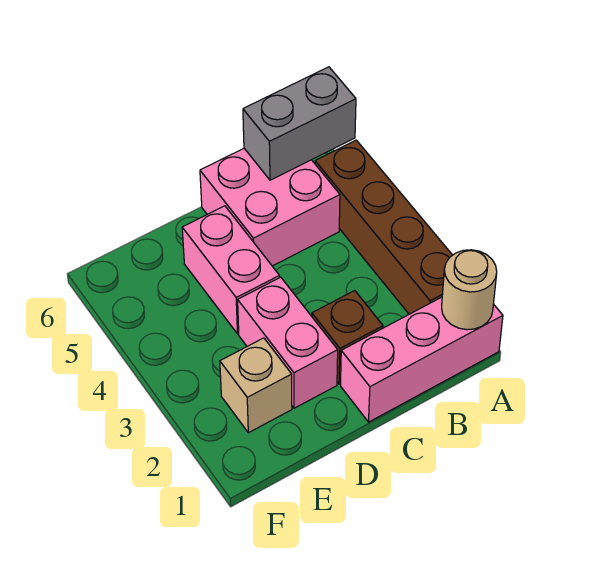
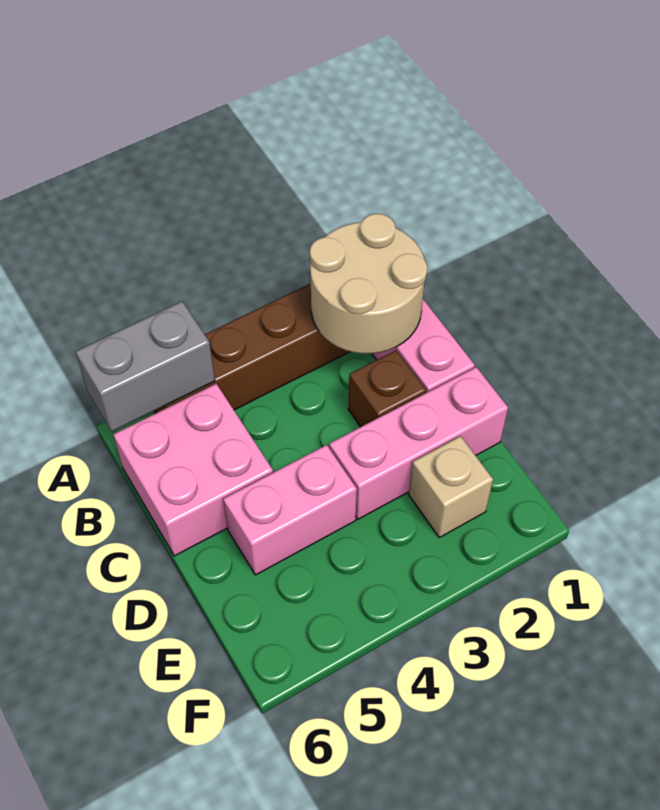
tan 1x1 round brick [442,250,497,330] -> tan 2x2 round brick [310,214,427,354]
grey 1x2 brick [243,67,356,180] -> grey 1x2 brick turned to [76,301,215,431]
pink 1x2 brick [238,277,338,408] -> pink 1x3 brick [329,367,508,519]

